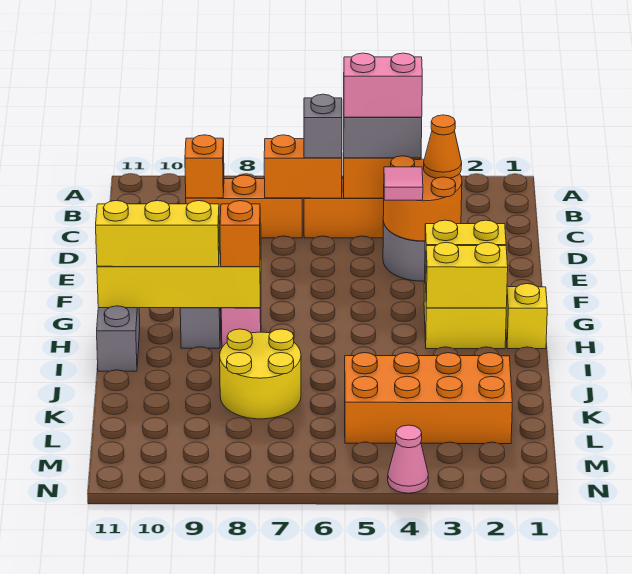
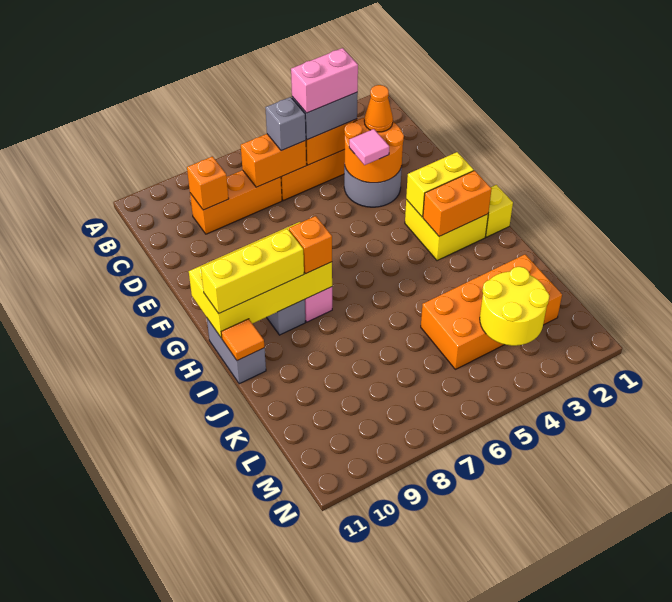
yellow 1x2 brick [425,242,508,308] -> orange 1x2 brick [423,171,491,237]
none -> orange 1x1 tile [221,319,264,361]
yellow 2x2 round brick [220,329,301,419] -> yellow 2x2 round brick moved to [480,267,549,346]
pink 1x1 cone [388,425,428,493] -> none

